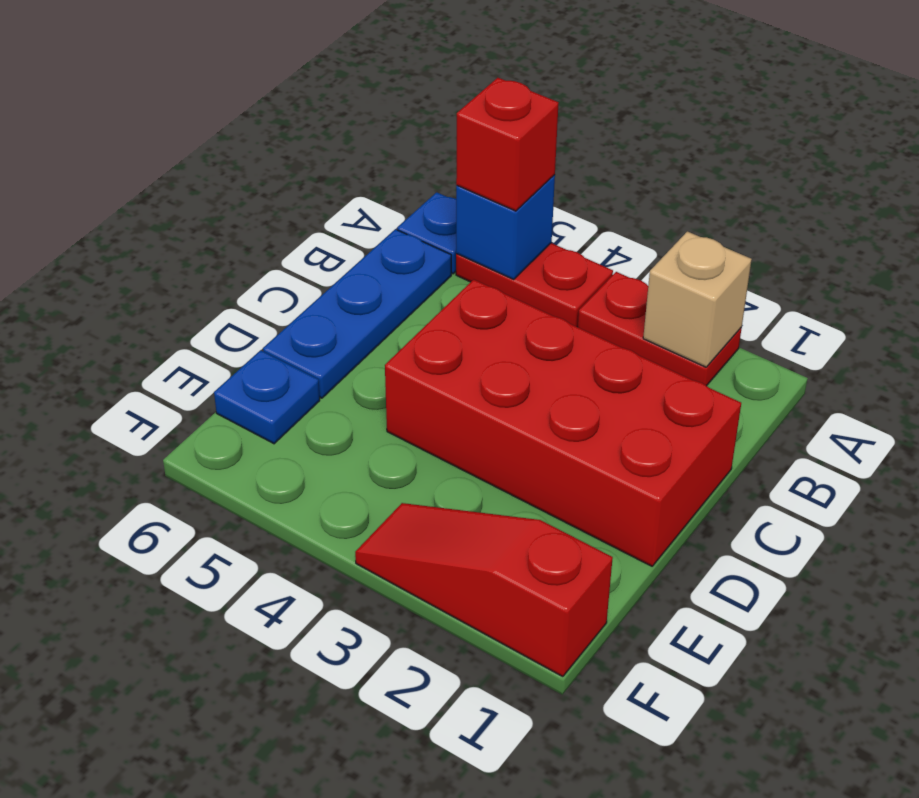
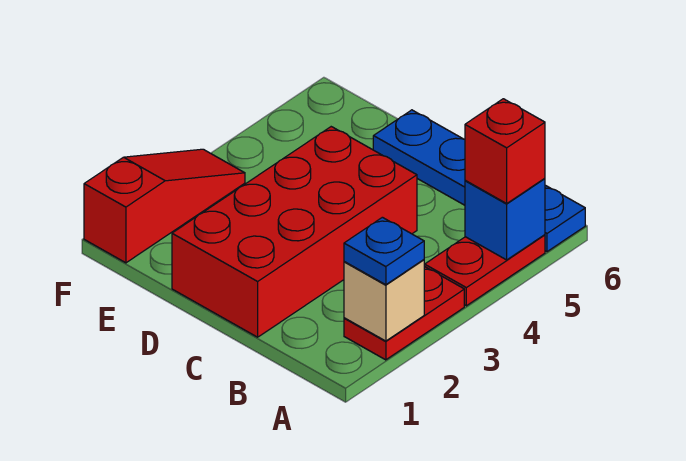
blue 1x1 plate [214,350,320,444] -> blue 1x1 plate moved to [344,217,424,285]

